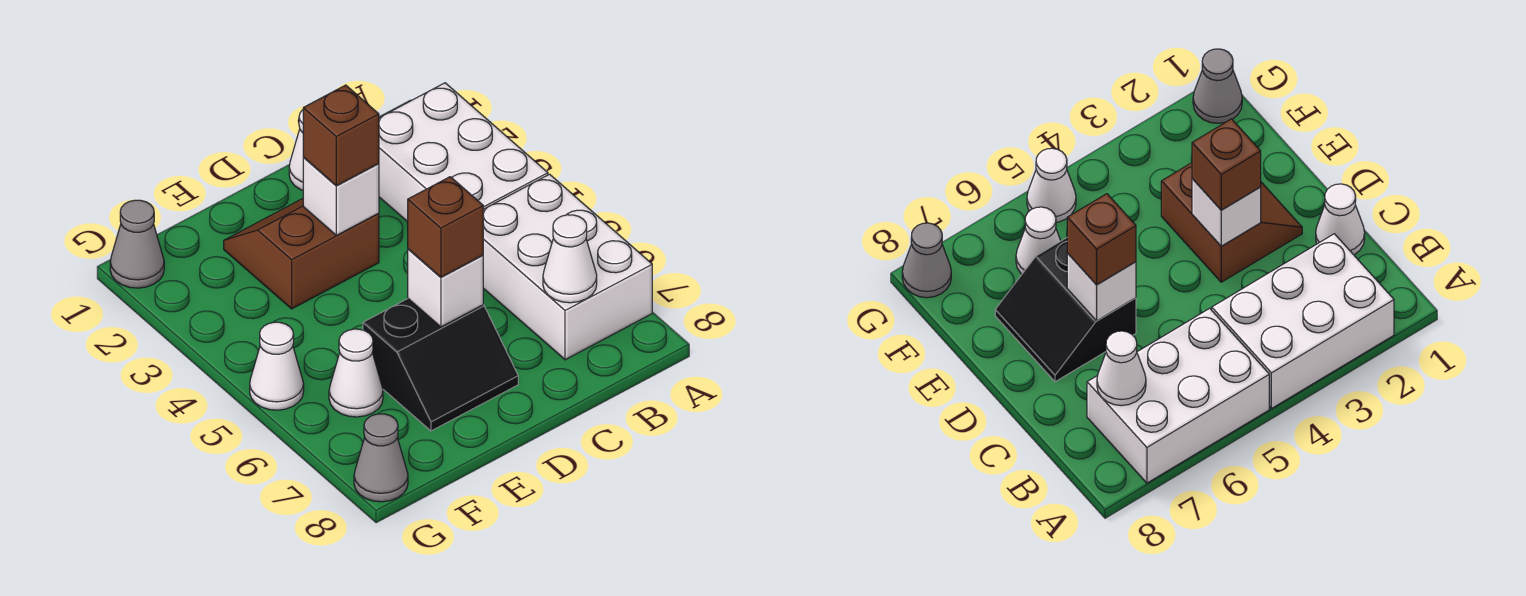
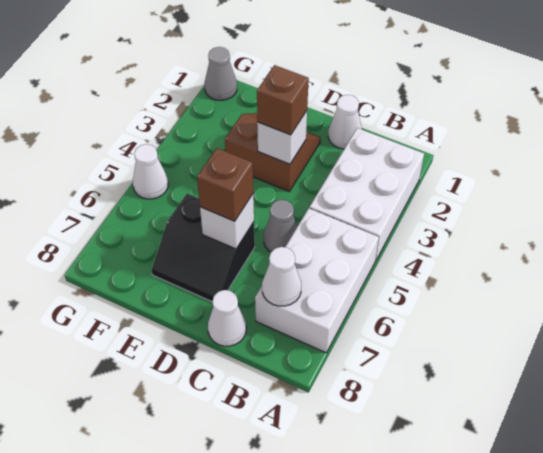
white 1x1 cone [329,329,383,417] -> white 1x1 cone moved to [208,290,246,346]
grey 1x1 cone [354,414,408,502] -> grey 1x1 cone moved to [264,200,297,252]

